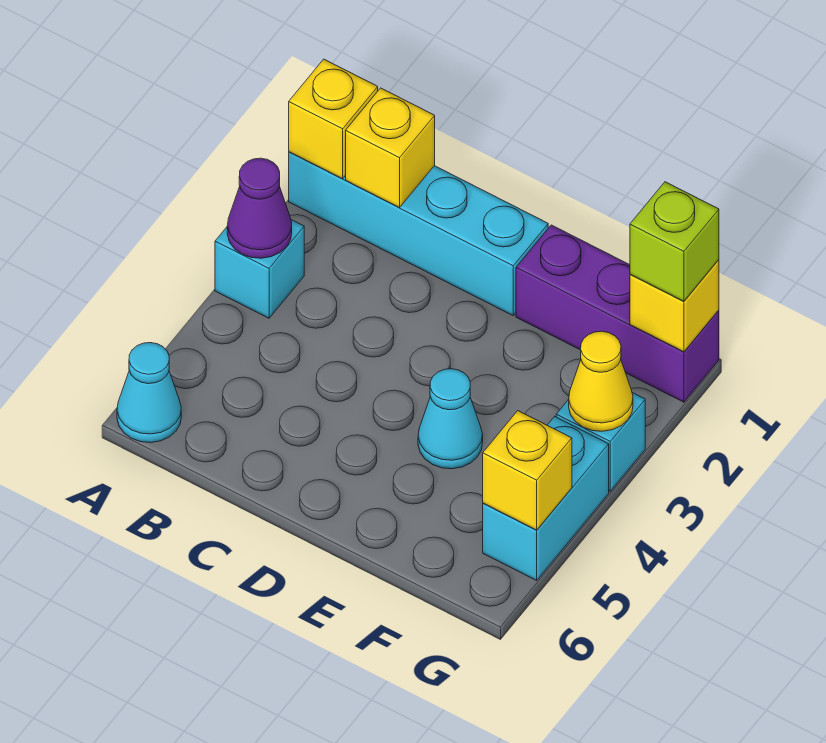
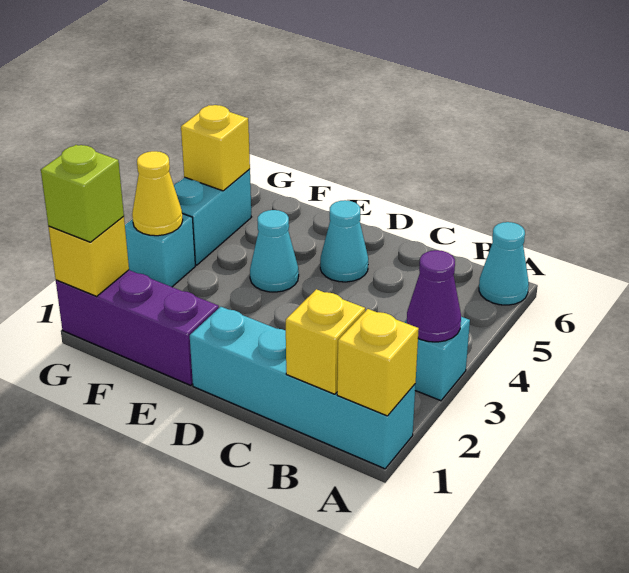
none -> cyan 1x1 cone [320,200,368,282]

